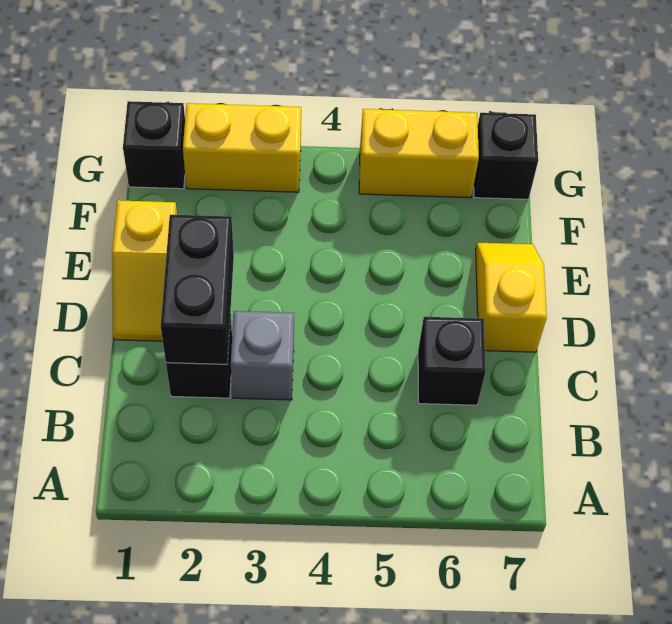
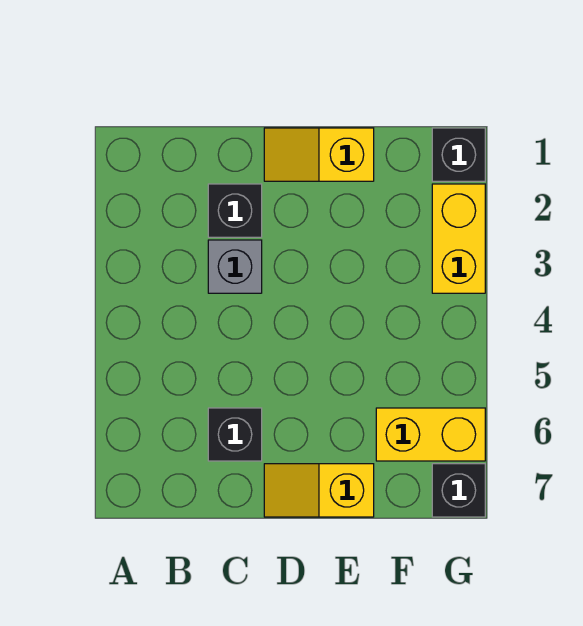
black 1x2 brick [161,215,234,364] -> none
yellow 1x2 slope [476,242,547,352] -> yellow 1x2 slope turned to [264,464,374,517]
yellow 1x2 brick [359,109,479,198] -> yellow 1x2 brick turned to [376,408,485,461]

